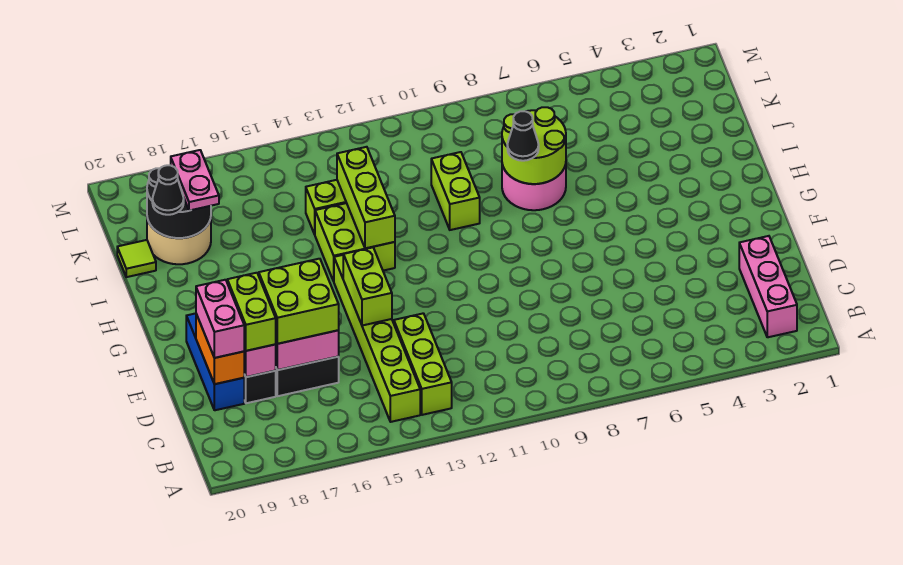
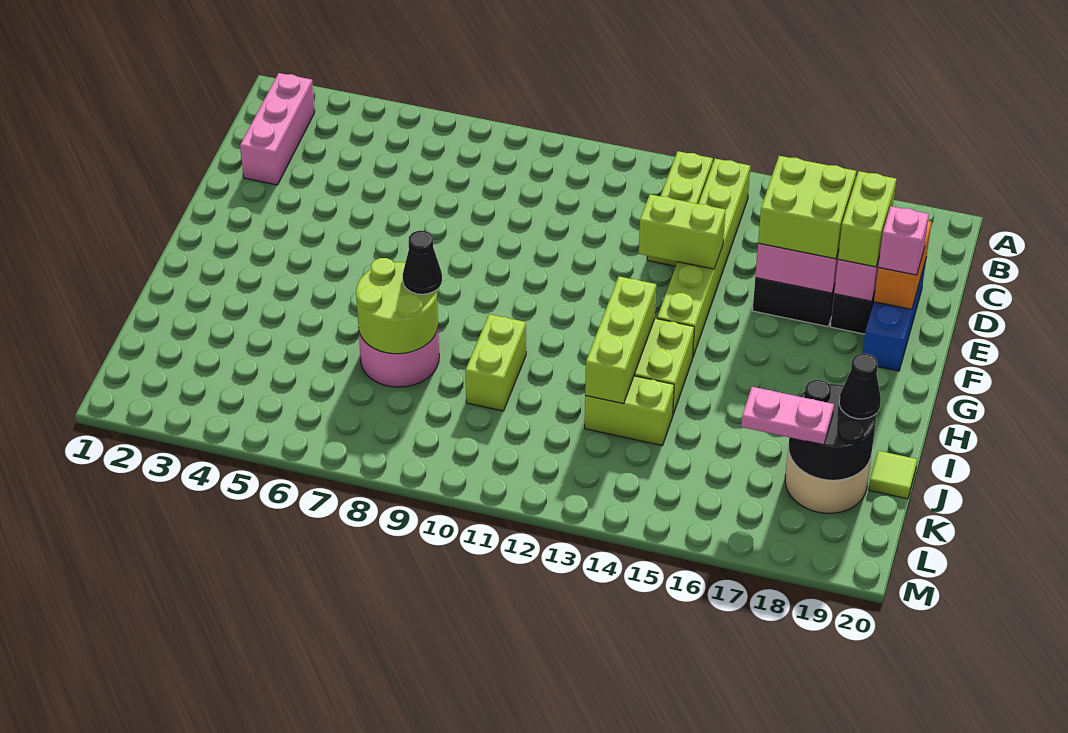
pink 1x2 brick [196,280,244,358] -> pink 1x1 brick [878,206,929,275]
lime 1x2 brick [343,247,392,326] -> lime 1x2 brick turned to [639,194,726,269]
pink 1x2 plate [171,150,219,211] -> pink 1x2 plate turned to [741,387,834,445]

